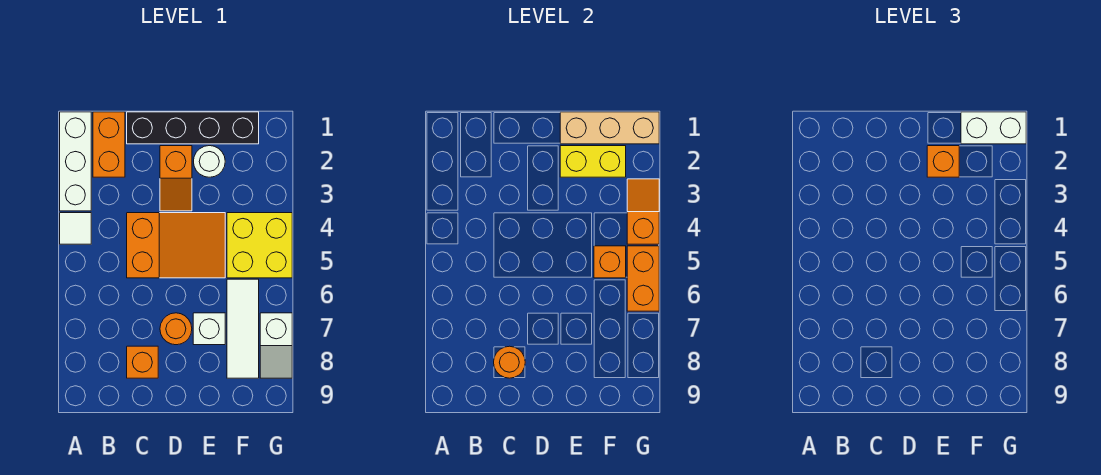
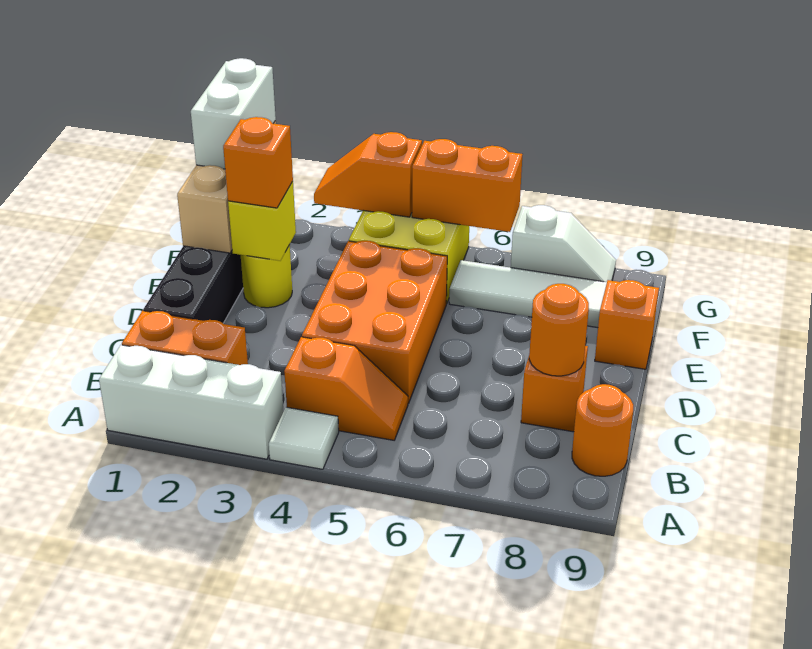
orange 2x3 slope [127,213,225,278] -> orange 2x3 brick [302,241,447,403]
orange 1x2 slope [160,146,192,211] -> orange 1x2 slope moved to [284,337,408,440]
orange 1x1 round brick [160,313,192,345] -> orange 1x1 round brick moved to [572,384,633,476]
white 1x1 round brick [194,146,225,177] -> yellow 1x1 round brick [241,245,292,308]
yellow 1x2 brick [560,146,626,177] -> yellow 1x1 brick [228,181,296,261]
white 1x1 brick [193,313,225,345] -> none
orange 1x1 brick [594,246,626,278] -> orange 1x1 brick moved to [595,280,659,369]

